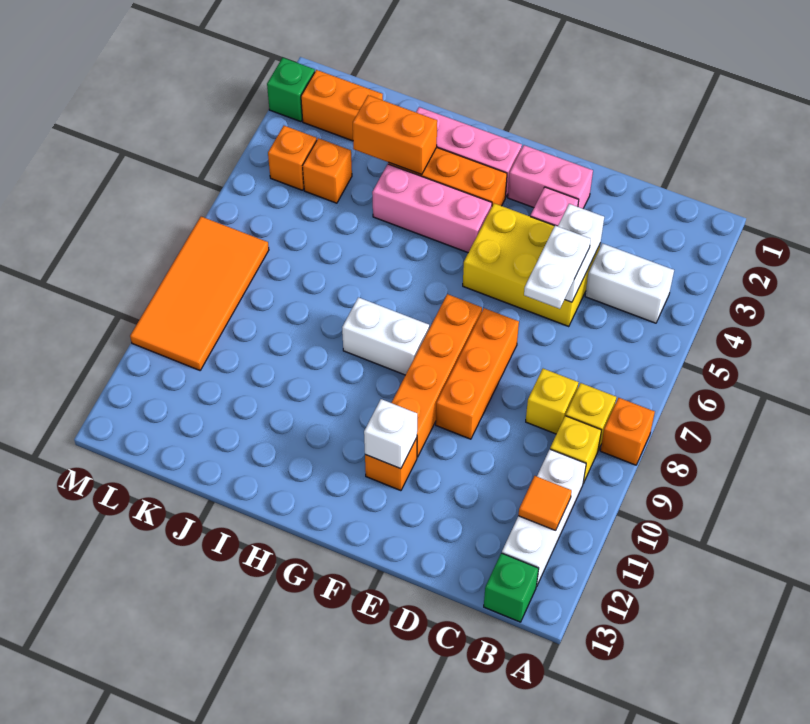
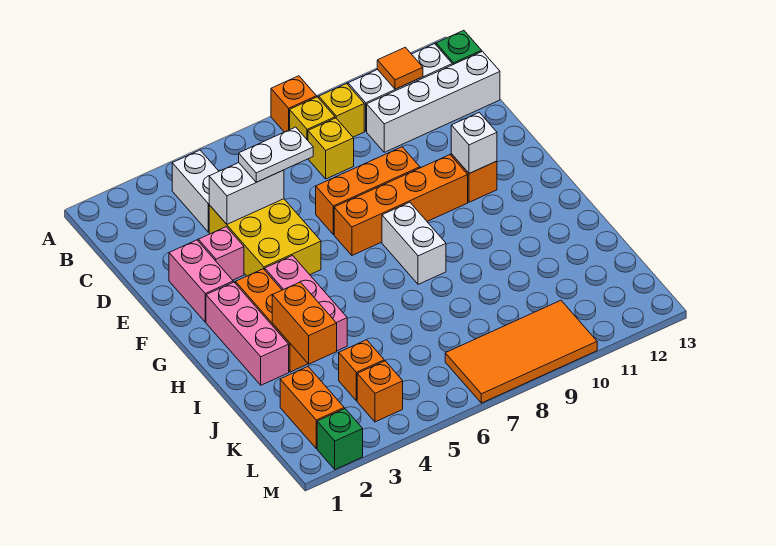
none -> white 1x4 brick [367,51,500,152]

